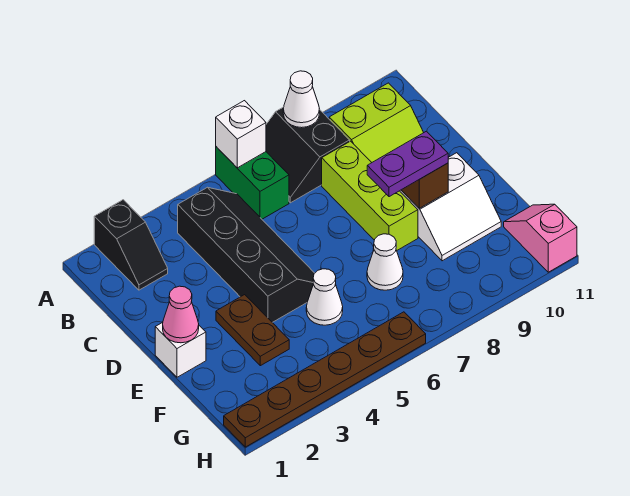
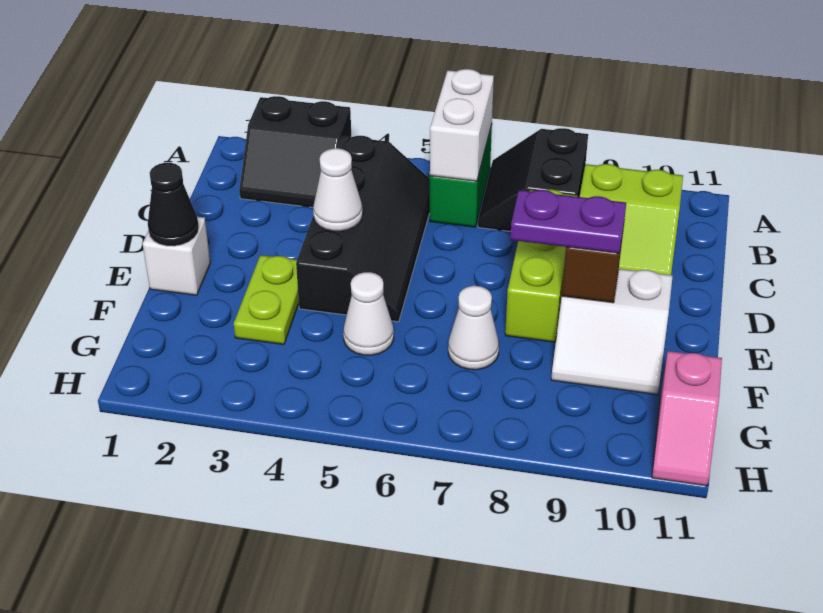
black 1x2 slope [94,200,168,290] -> black 2x2 slope [239,96,351,207]
white 1x1 brick [216,101,266,168] -> white 1x2 brick [430,69,494,181]
white 1x1 cone [283,71,320,128] -> white 1x1 cone moved to [313,148,363,231]
pink 1x1 cone [163,286,199,343] -> black 1x1 cone [148,163,199,246]
brown 1x2 plate [216,295,289,366] -> lime 1x2 plate [234,255,299,345]
pink 1x2 slope [504,204,577,272] -> pink 1x2 slope turned to [652,351,722,486]
brown 1x6 plate [224,312,426,447] -> none

